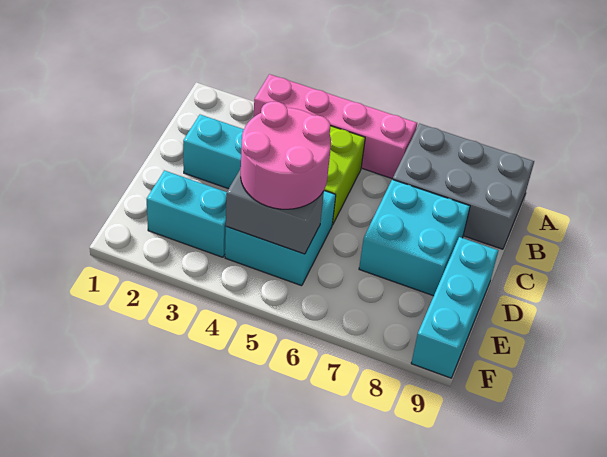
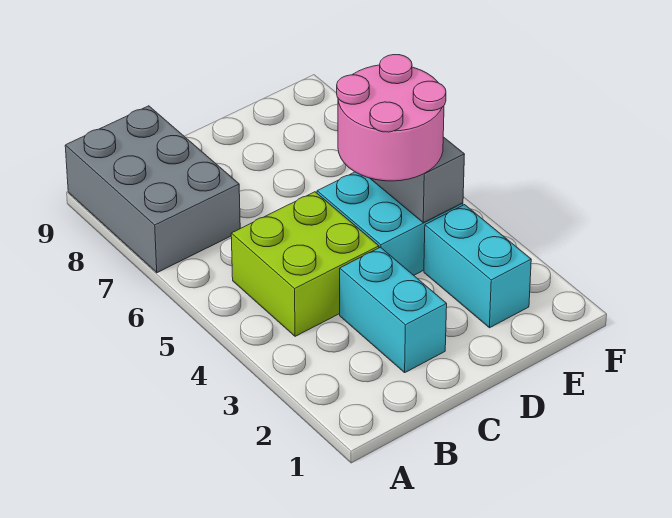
pink 1x4 brick [254,74,417,179] -> none
cyan 2x2 brick [359,179,470,296] -> none
cyan 1x3 brick [411,237,498,378] -> none

